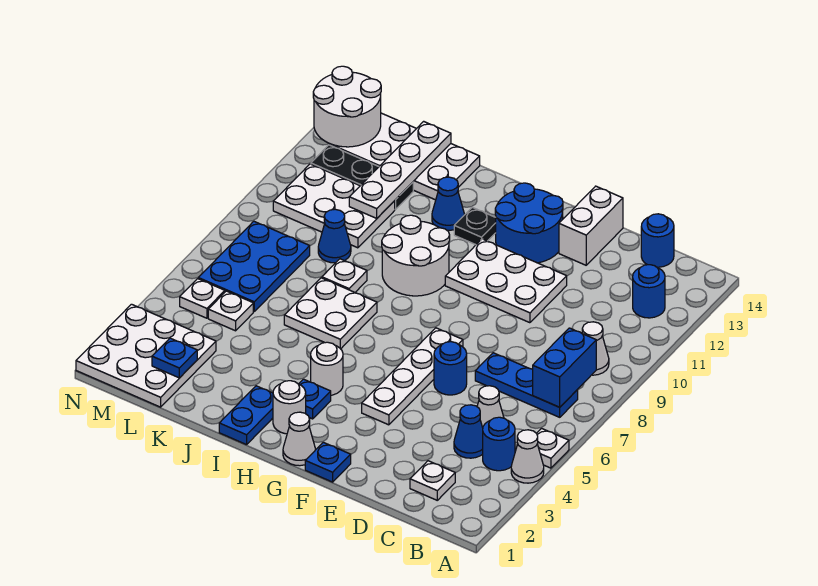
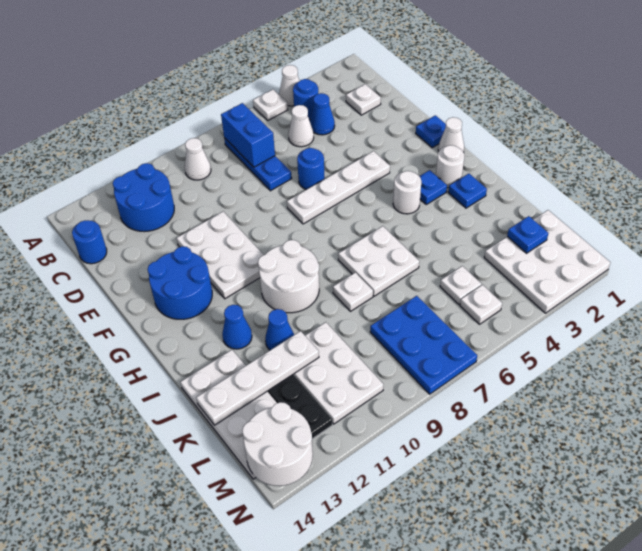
blue 1x2 brick [533,328,596,407] -> blue 1x2 brick turned to [221,103,275,167]
blue 1x1 round brick [633,265,665,318] -> blue 2x2 round brick [113,163,174,231]
white 1x2 brick [559,186,623,265] -> none
black 1x1 plate [454,207,496,245] -> none
blue 1x2 plate [219,386,273,445] -> blue 1x1 plate [448,174,487,208]
blue 1x1 cone [318,209,351,263] -> blue 1x1 cone moved to [265,309,294,350]
blue 2x3 plate [198,221,310,311] -> blue 2x3 plate turned to [370,296,477,394]

